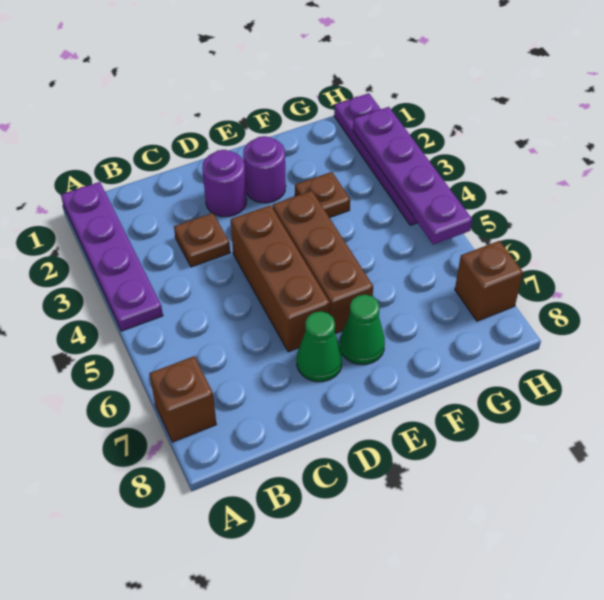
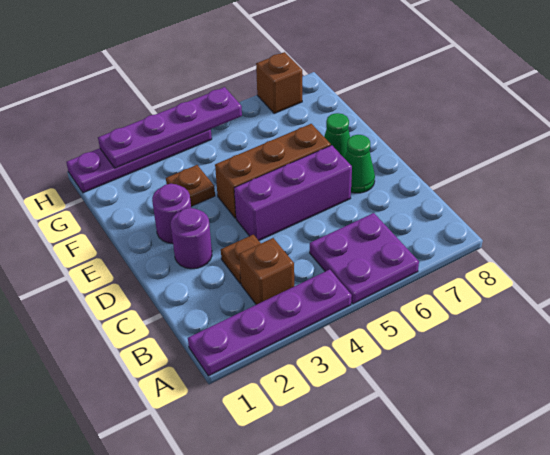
none -> purple 2x2 plate [310,213,419,304]
brown 1x1 brick [149,356,216,442] -> brown 1x1 brick moved to [239,238,294,305]
brown 1x3 brick [231,205,330,352] -> purple 1x3 brick [234,145,352,240]

